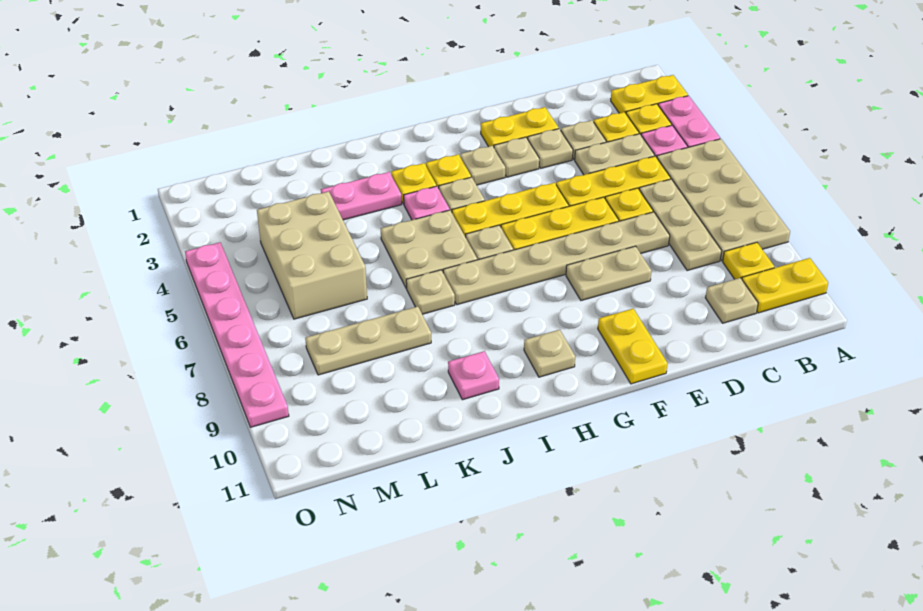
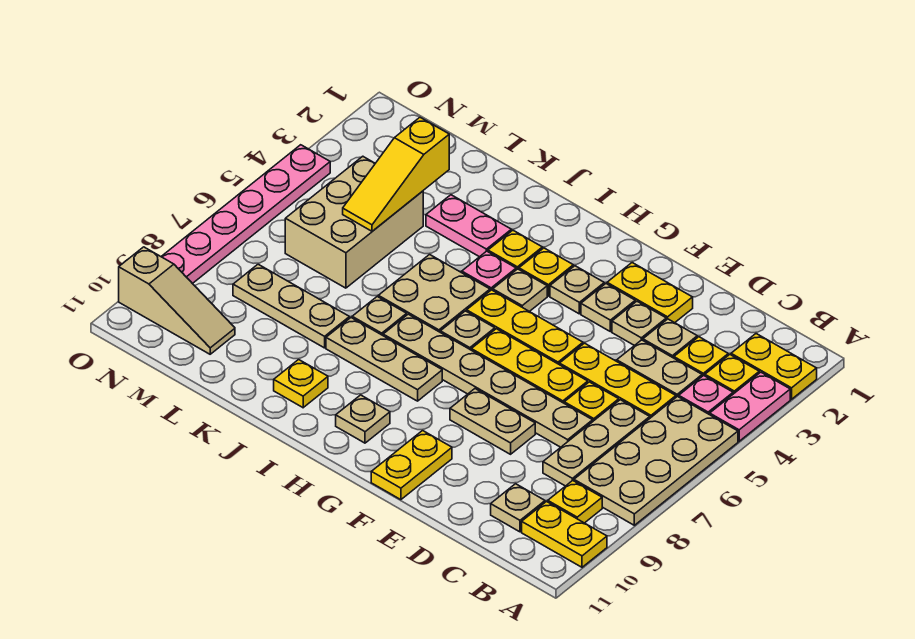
none -> tan 1x3 plate [326,318,442,401]
pink 1x1 plate [448,351,499,400] -> yellow 1x1 plate [274,360,328,408]
none -> yellow 1x3 slope [343,118,449,231]
none -> tan 1x3 slope [119,247,235,354]

